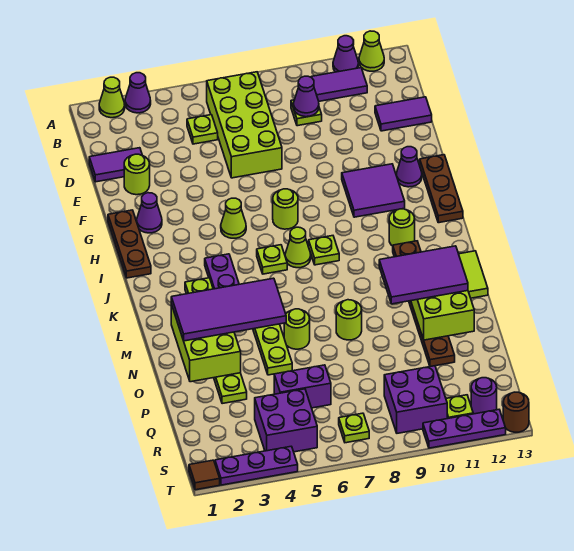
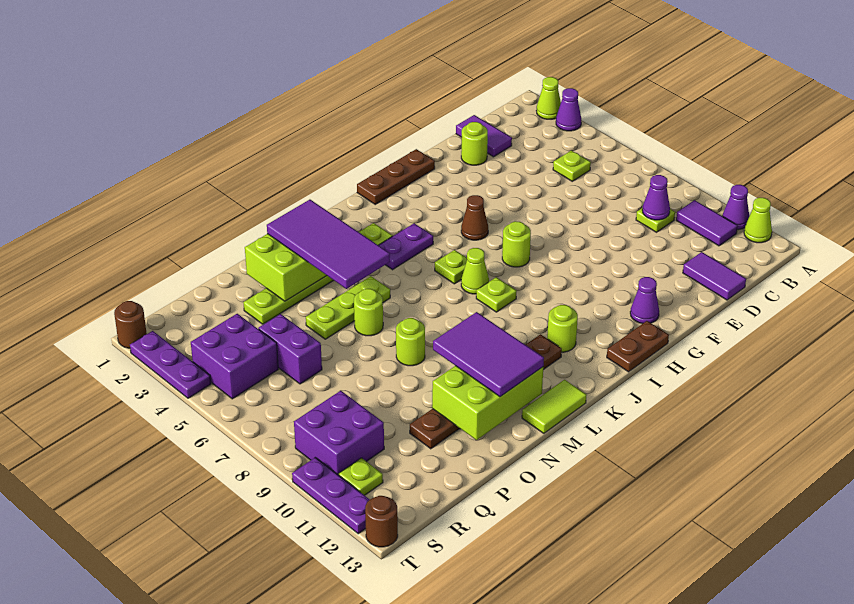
lime 2x4 brick [207,72,282,178] -> none
purple 1x1 cone [137,193,162,233] -> none
purple 2x2 tile [342,164,405,217] -> none
brown 1x3 plate [420,155,463,223] -> brown 1x2 plate [607,321,669,372]
lime 1x1 cone [221,198,246,238] -> brown 1x1 cone [461,195,488,240]
lime 1x1 plate [339,413,369,443] -> none
purple 1x1 round brick [471,378,497,414] -> none
brown 1x1 tile [189,460,220,490] -> brown 1x1 round brick [114,301,147,348]

